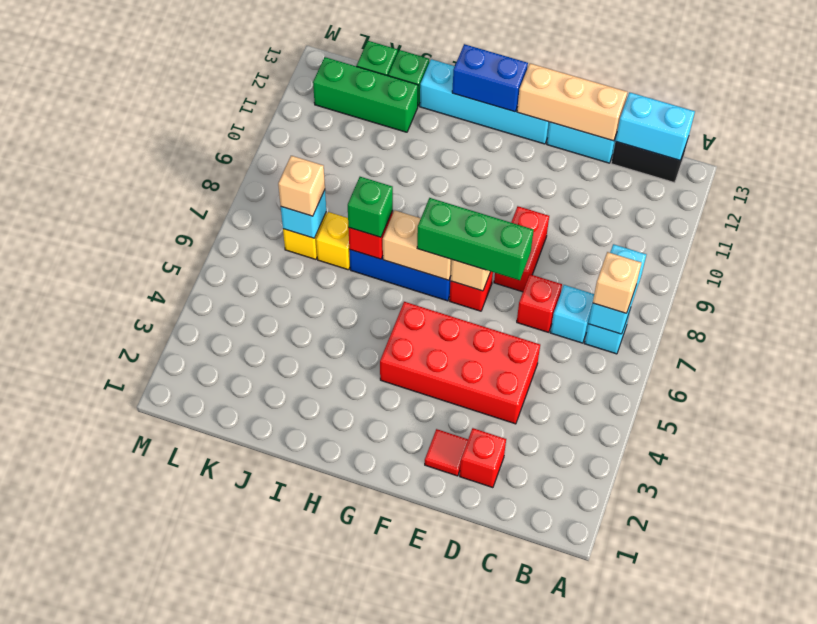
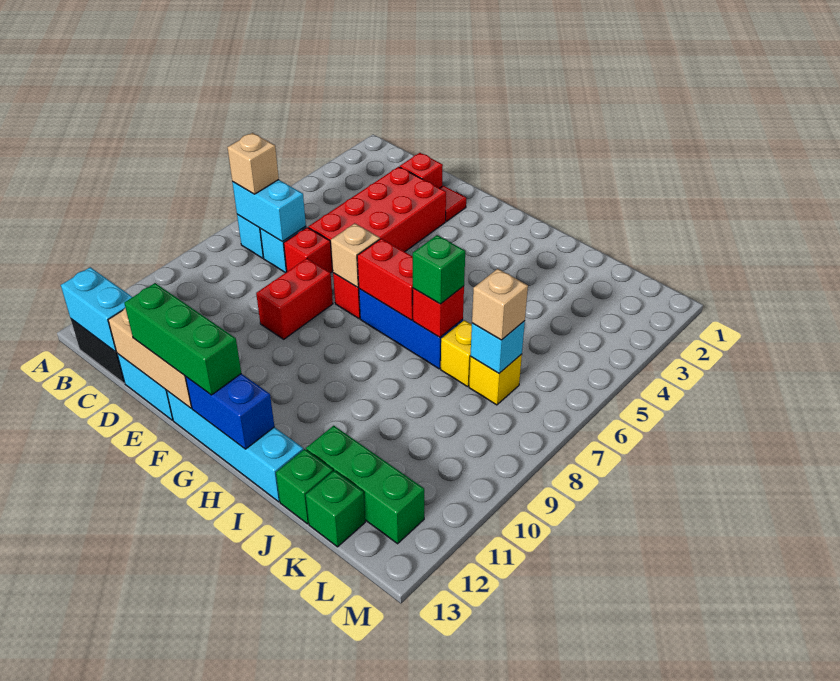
cyan 1x2 brick [588,244,646,334] -> cyan 1x2 brick turned to [232,180,306,242]
red 2x4 brick [380,302,540,424] -> red 2x4 brick turned to [308,167,446,270]
green 1x3 brick [417,198,534,280] -> green 1x3 brick moved to [124,283,241,395]
tan 1x2 brick [383,210,452,280] -> red 1x2 brick [357,239,413,320]

